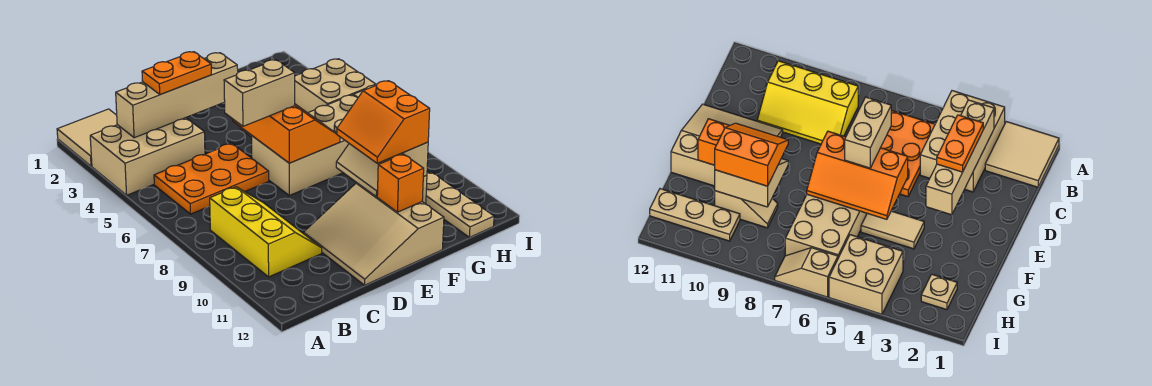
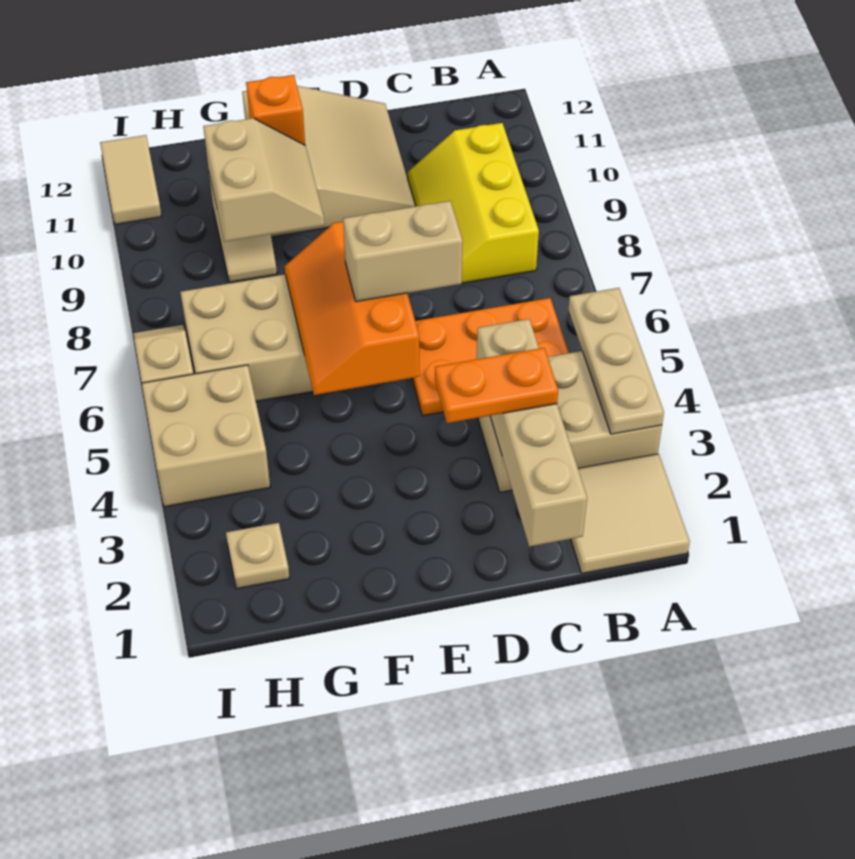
tan 1x4 brick [116,53,238,138] -> tan 1x4 brick turned to [477,319,587,547]
tan 1x2 tile [861,211,924,249] -> tan 1x2 tile moved to [100,135,162,224]
orange 2x2 slope [337,81,430,163] -> none
tan 1x3 plate [426,172,494,237] -> tan 1x3 plate moved to [568,288,664,434]

